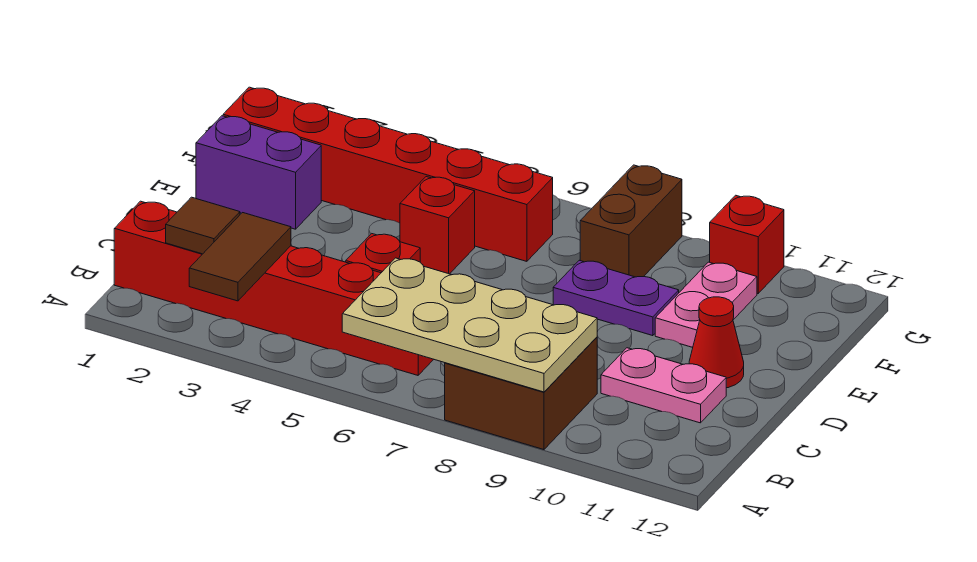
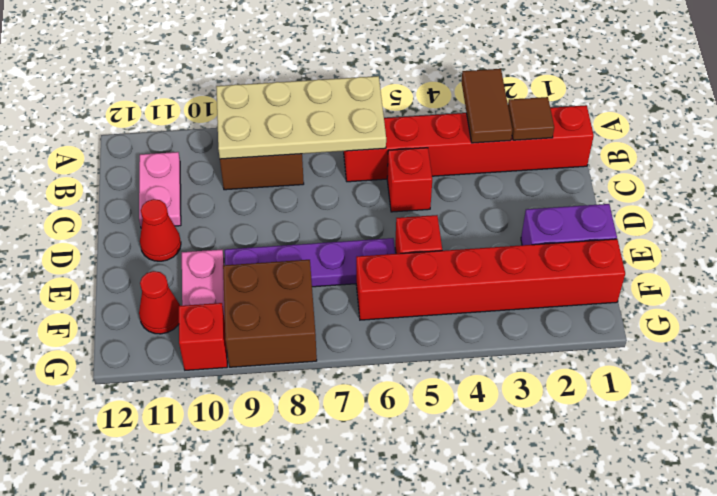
pink 1x2 plate [601,348,726,423] -> pink 1x2 plate turned to [139,152,181,228]
purple 1x2 plate [553,260,679,336] -> purple 1x4 plate [225,238,395,287]
brown 1x2 brick [580,165,682,277] -> brown 2x2 brick [223,260,317,367]
none -> red 1x1 cone [139,271,180,334]

